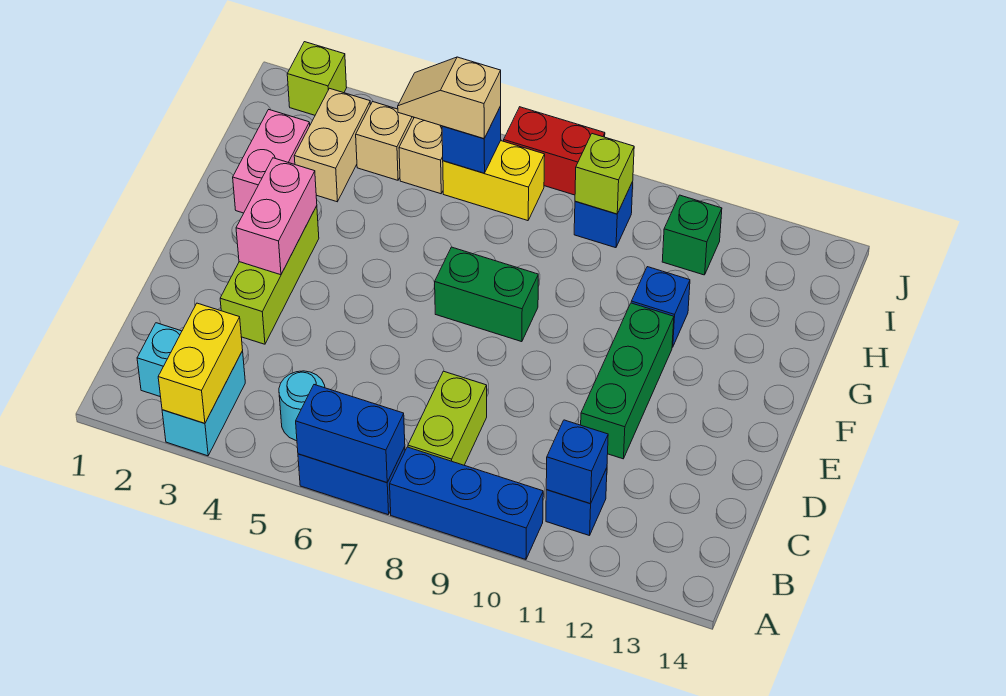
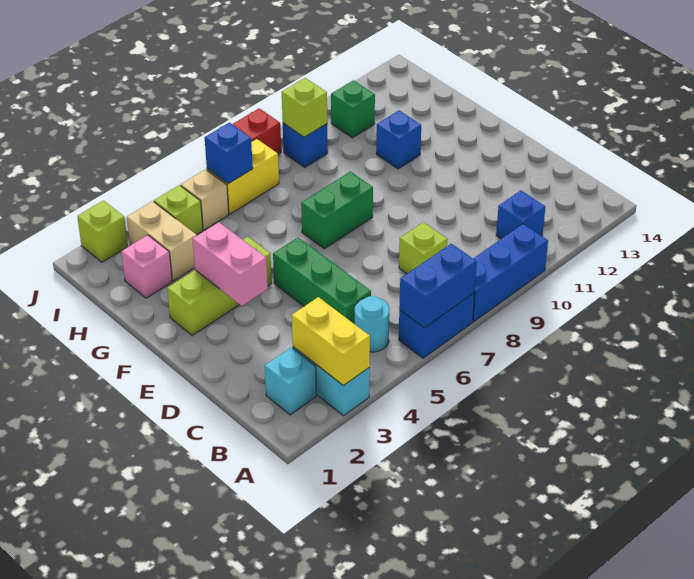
lime 1x2 brick [408,371,487,465] -> lime 1x1 brick [399,222,447,274]
blue 1x1 brick [546,420,608,504] -> none
lime 1x3 brick [220,206,319,344] -> lime 1x3 brick turned to [167,237,272,336]
green 1x3 brick [581,303,674,459] -> green 1x3 brick moved to [273,237,371,324]
pink 1x2 brick [233,110,310,213] -> pink 1x1 brick [121,235,172,298]
tan 1x1 brick [356,102,414,180] -> lime 1x1 brick [154,185,203,235]
tan 1x2 slope [398,57,501,138] -> none

